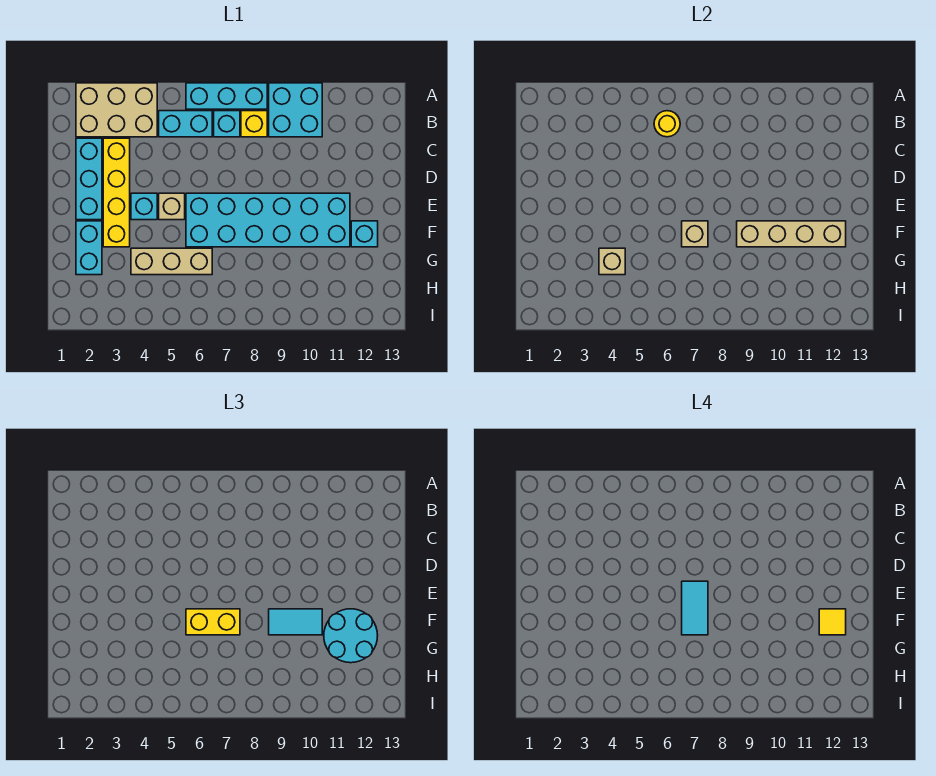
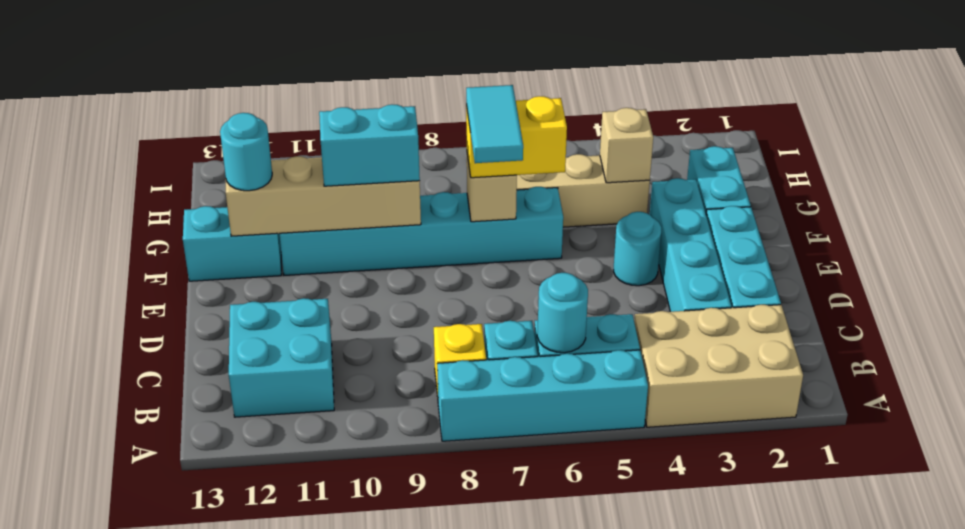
cyan 1x3 brick [186,83,267,109] -> cyan 1x4 brick [437,350,648,441]
cyan 2x2 brick [269,83,322,137] -> cyan 2x2 brick moved to [229,298,334,417]
yellow 1x1 round brick [654,111,680,137] -> cyan 1x1 round brick [537,273,588,353]
yellow 1x4 brick [103,138,130,247] -> cyan 1x4 brick [650,178,732,312]
cyan 1x1 brick [131,193,157,220] -> cyan 1x1 round brick [613,212,661,286]
tan 1x1 brick [159,193,185,220] -> none
cyan 2x6 brick [186,193,350,247] -> cyan 1x6 brick [280,187,563,275]
cyan 1x2 tile [269,609,322,635] -> cyan 1x2 brick [319,104,420,186]
cyan 2x2 round brick [324,609,378,663] -> cyan 1x1 round brick [220,113,272,191]
cyan 1x1 brick [351,221,378,247] -> cyan 1x2 brick [183,206,281,281]
yellow 1x1 tile [819,609,846,635] -> none

